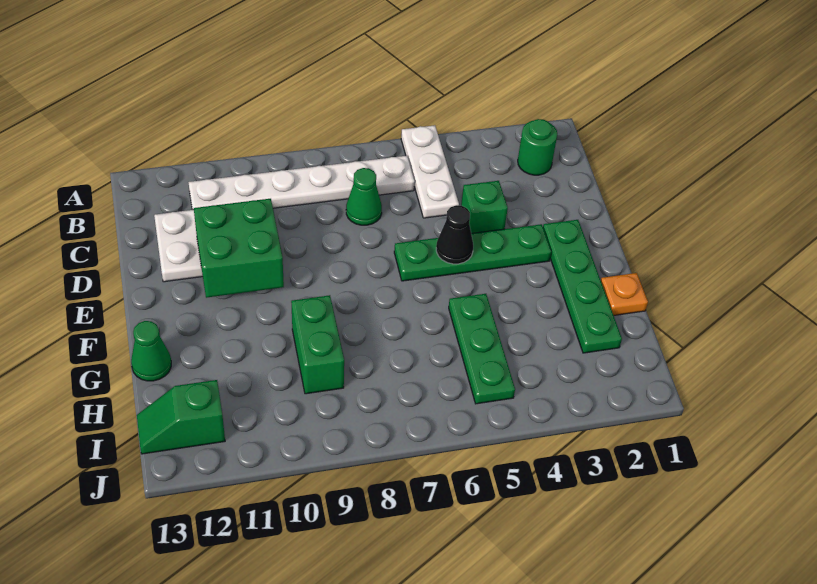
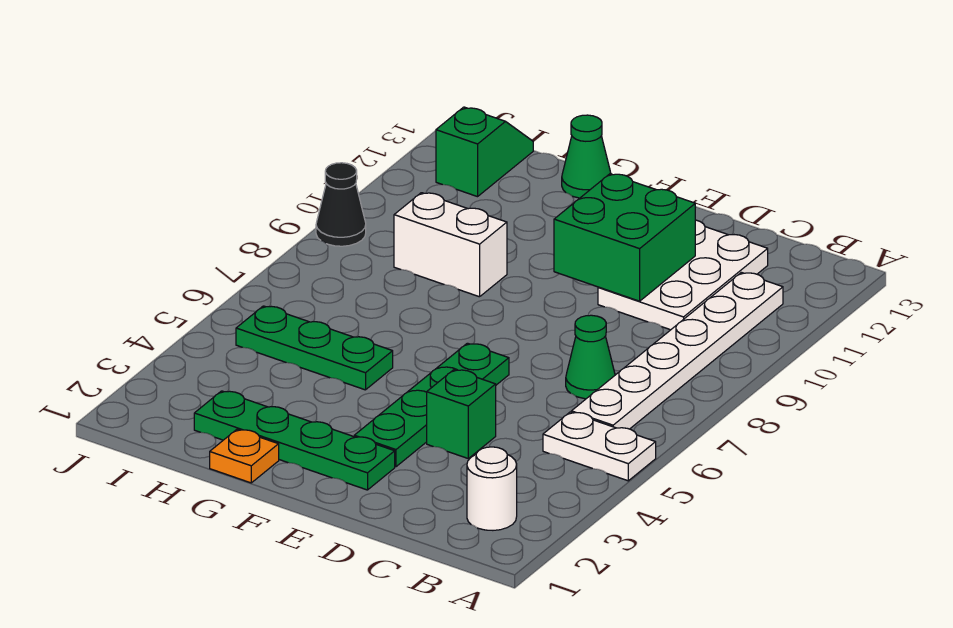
white 1x3 plate [401,125,459,218] -> white 1x2 plate [543,412,656,481]
green 1x1 round brick [518,119,557,175] -> white 1x1 round brick [467,447,517,530]
black 1x1 cone [436,205,473,264] -> black 1x1 cone moved to [316,163,366,246]
green 1x2 brick [291,295,344,394] -> white 1x2 brick [394,193,507,297]

